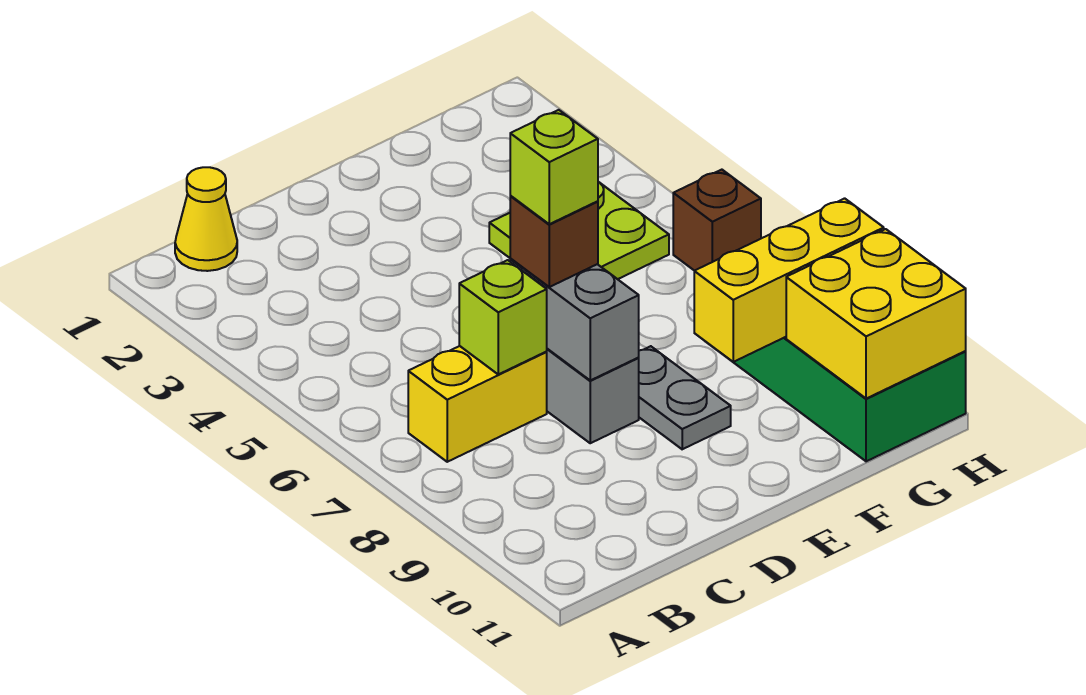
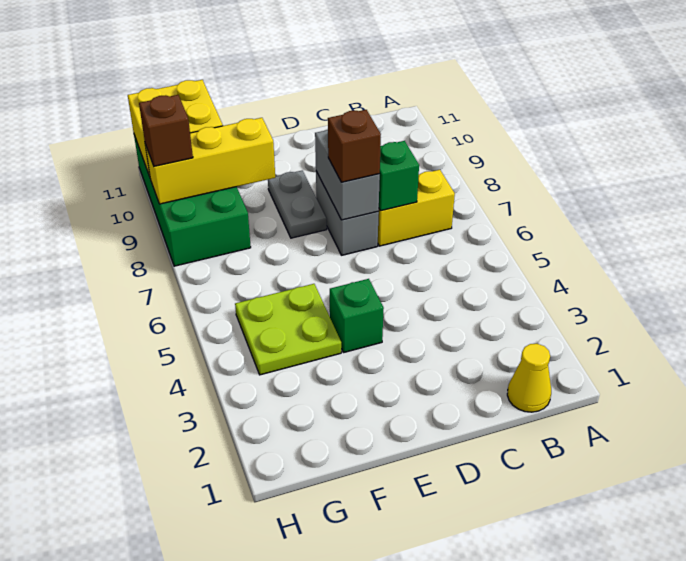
lime 1x1 brick [459,260,547,374] -> green 1x1 brick [379,141,419,211]
lime 1x1 brick [510,110,598,224] -> none
none -> green 1x1 brick [329,279,384,353]
brown 1x1 brick [673,170,761,271] -> brown 1x1 brick moved to [139,95,193,166]

